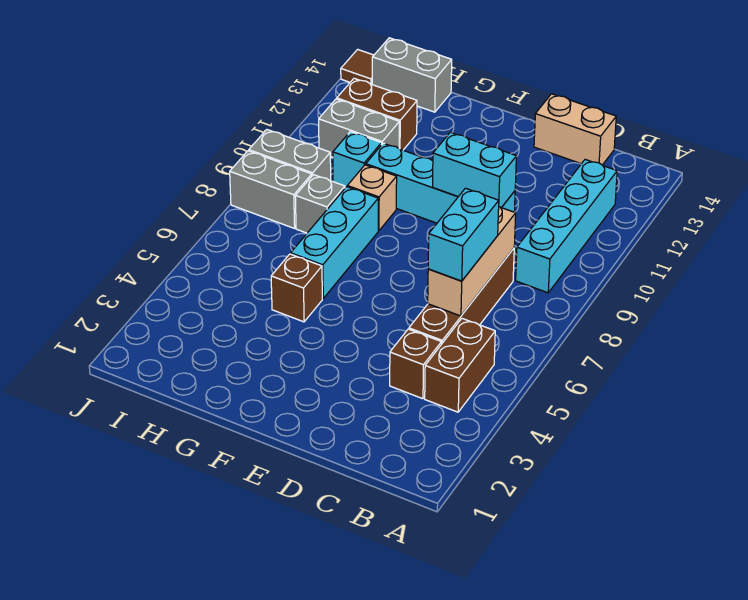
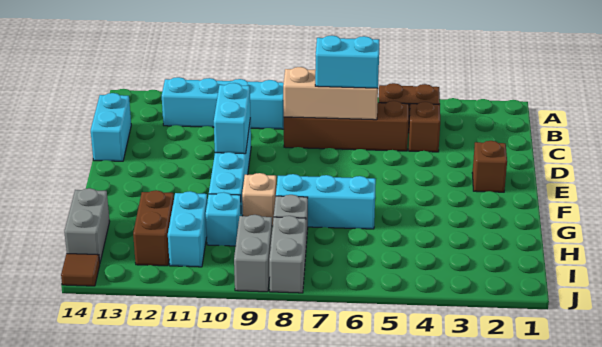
tan 1x2 brick [534,94,616,165] -> cyan 1x2 brick [91,93,131,161]
brown 1x1 brick [271,254,322,322] -> brown 1x1 brick moved to [472,141,507,192]
grey 1x2 brick [319,99,399,157] -> cyan 1x2 brick [168,191,207,267]

